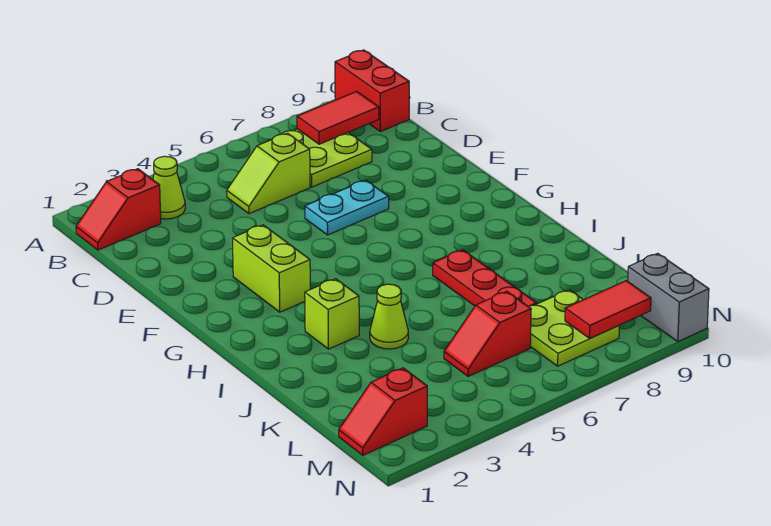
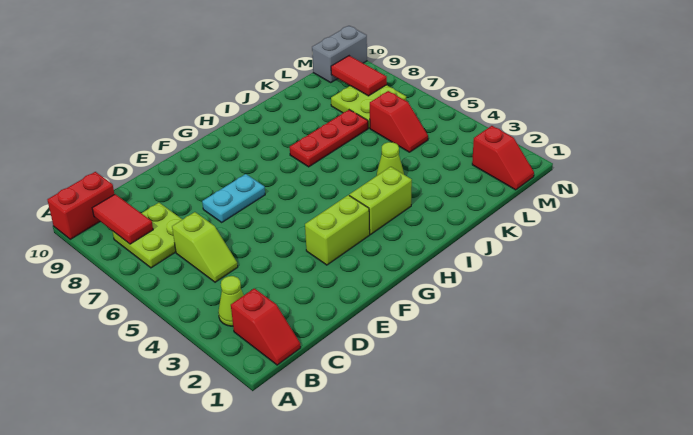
cyan 1x2 plate [305,180,389,235] -> cyan 1x2 plate turned to [202,174,265,222]
lime 1x1 brick [305,279,359,349] -> lime 1x2 brick [349,167,412,234]

